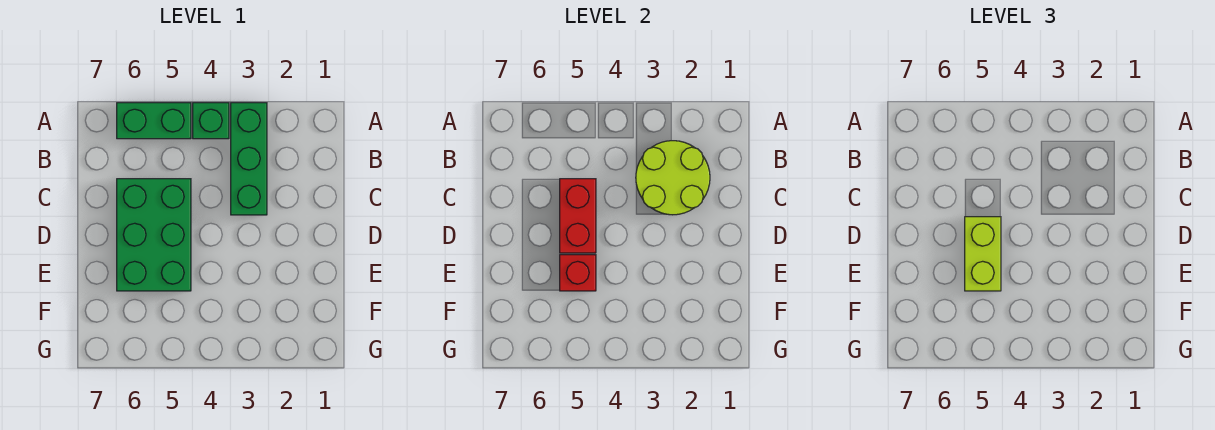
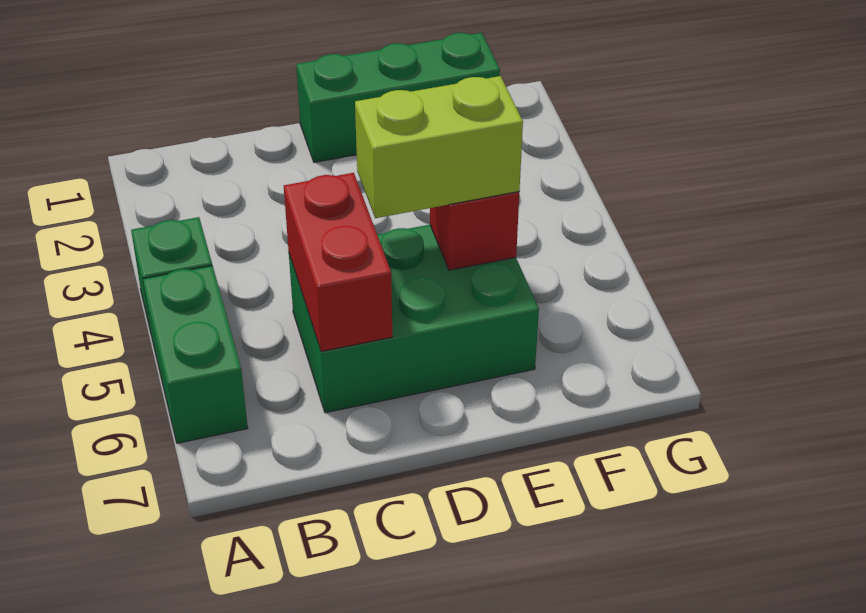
green 1x3 brick [231,103,267,215] -> green 1x3 brick moved to [296,33,500,162]
lime 2x2 round brick [636,141,710,215] -> none
red 1x2 brick [560,179,596,253] -> red 1x2 brick turned to [284,173,392,352]

